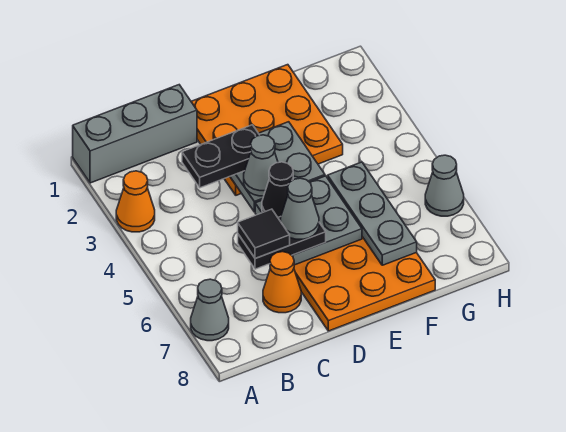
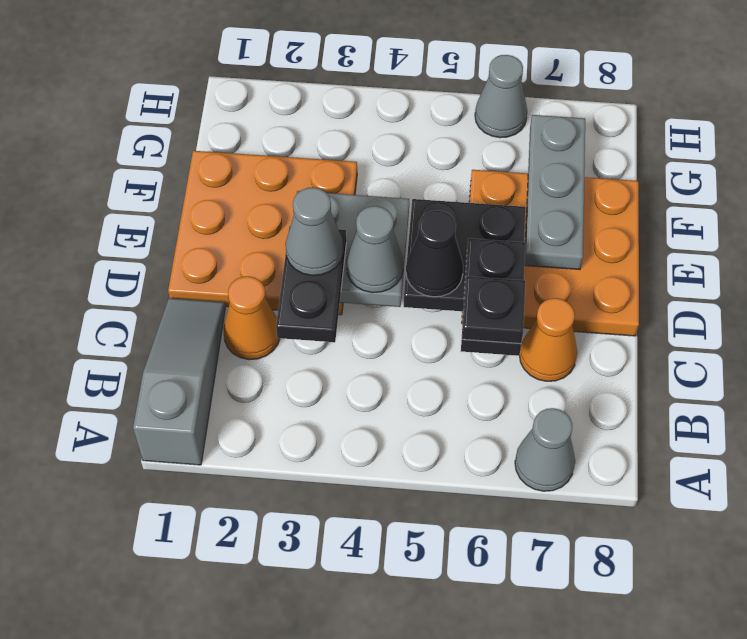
grey 1x3 brick [73,85,197,183] -> grey 1x3 slope [133,298,225,465]
orange 1x1 cone [116,171,155,232] -> orange 1x1 cone moved to [223,276,280,359]
black 1x1 tile [238,209,290,259] -> black 1x1 plate [462,276,525,344]
grey 2x2 plate [255,176,362,265] -> black 2x2 plate [404,199,525,311]
grey 1x1 cone [281,178,319,239] -> grey 1x1 cone moved to [286,187,343,275]
grey 1x3 plate [328,162,417,265] -> grey 1x3 plate turned to [525,115,585,269]

